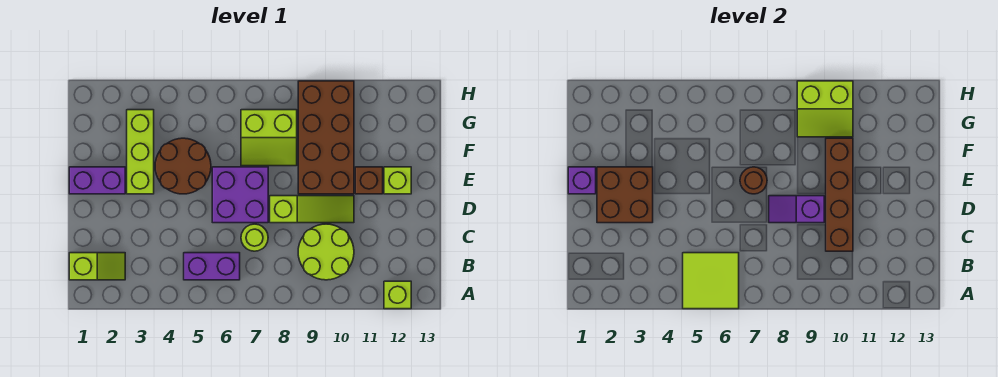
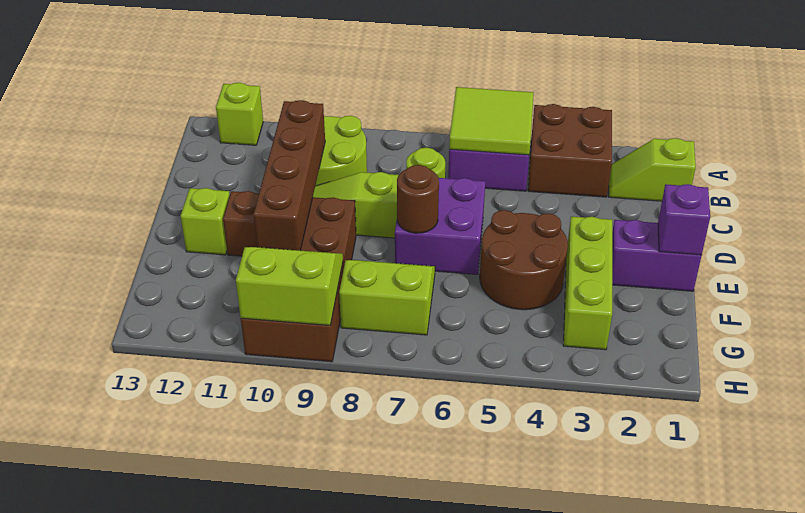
brown 2x2 brick [597,167,653,223] -> brown 2x2 brick moved to [528,104,612,197]
purple 1x2 slope [769,196,824,223] -> none

